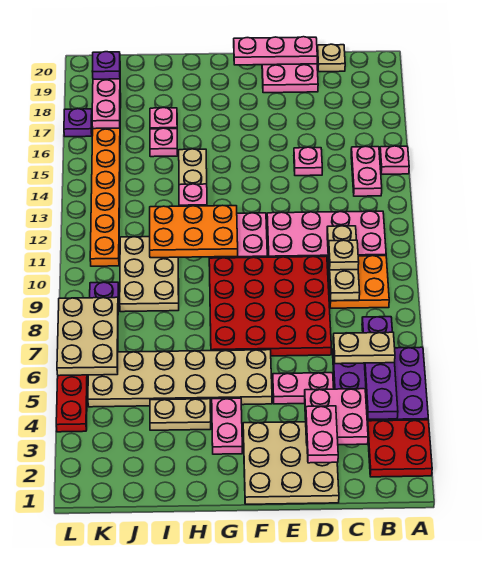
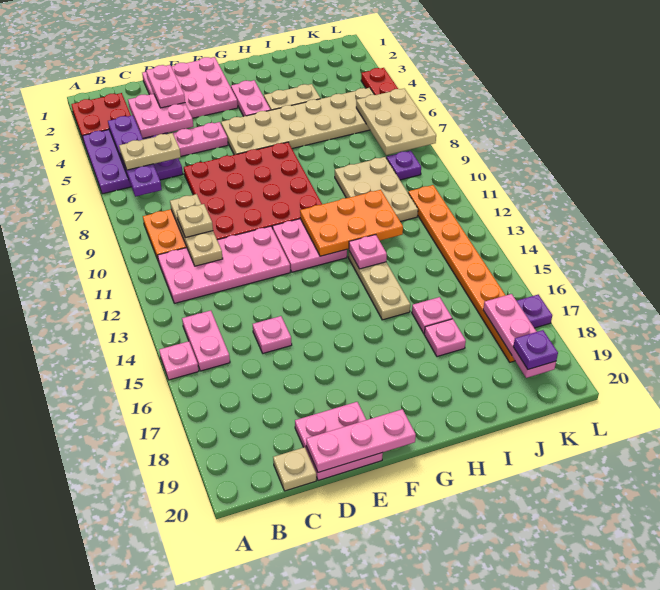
tan 3x3 plate [243,422,339,504] -> pink 3x3 plate [142,57,238,118]

